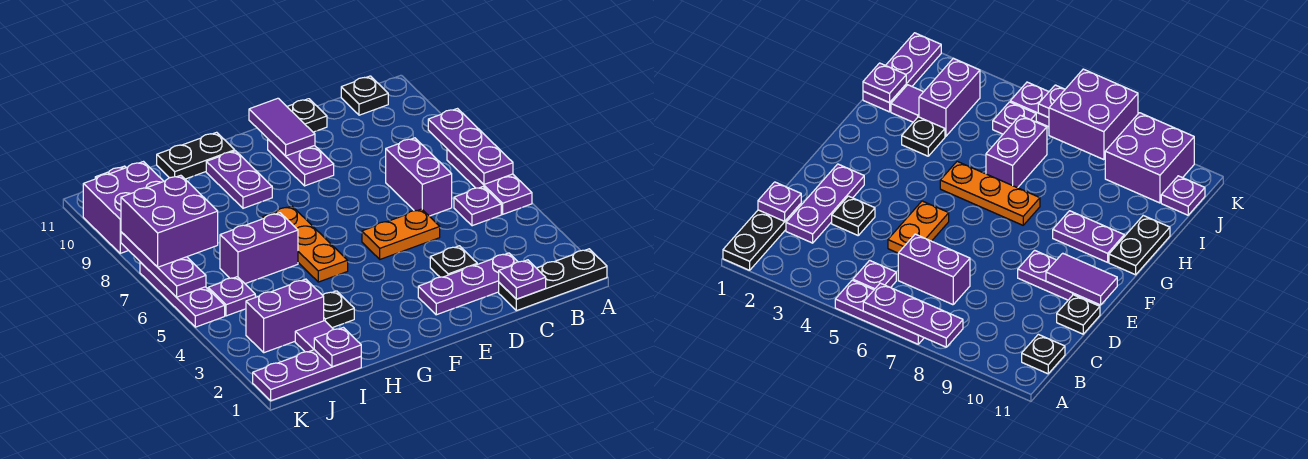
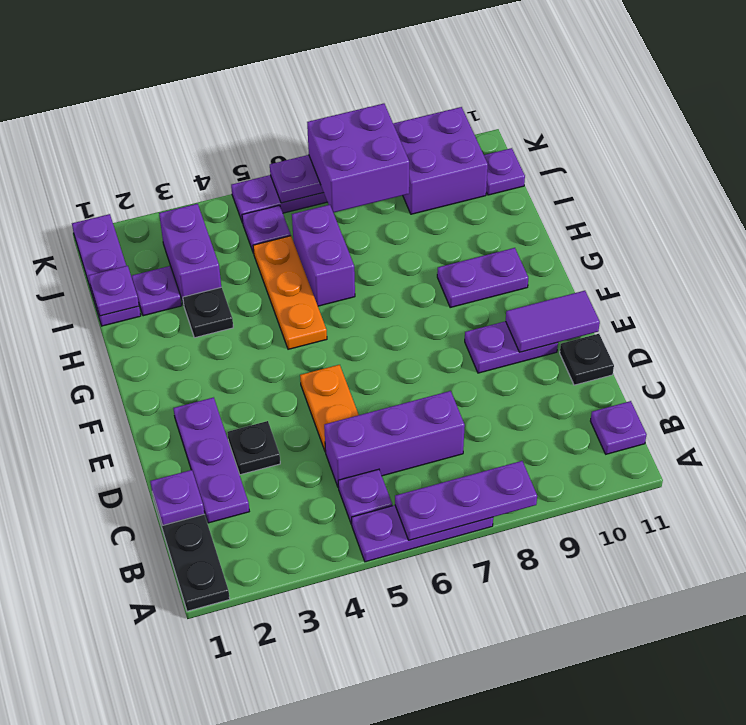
black 1x1 plate [341,76,388,115] -> purple 1x1 plate [591,401,647,454]
purple 1x2 brick [386,138,452,216] -> purple 1x3 brick [324,391,465,488]
orange 1x3 plate [263,206,348,282] -> orange 1x3 plate turned to [253,236,327,349]
black 1x2 plate [157,132,235,179] -> none
purple 1x1 tile [295,321,334,352] -> purple 1x1 plate [132,266,182,316]

